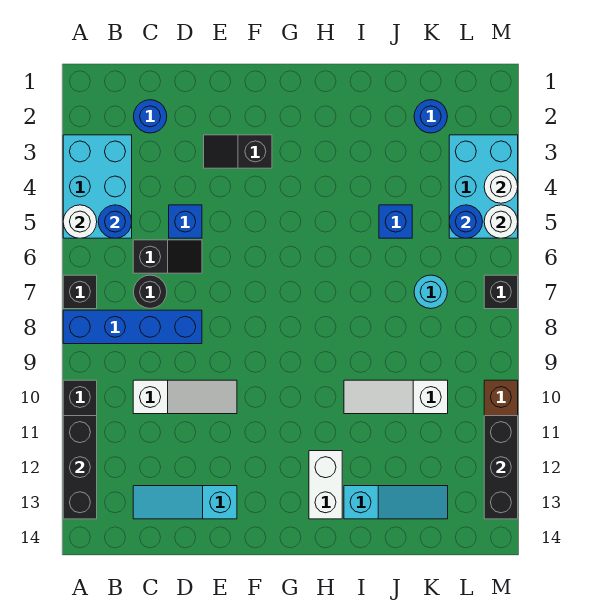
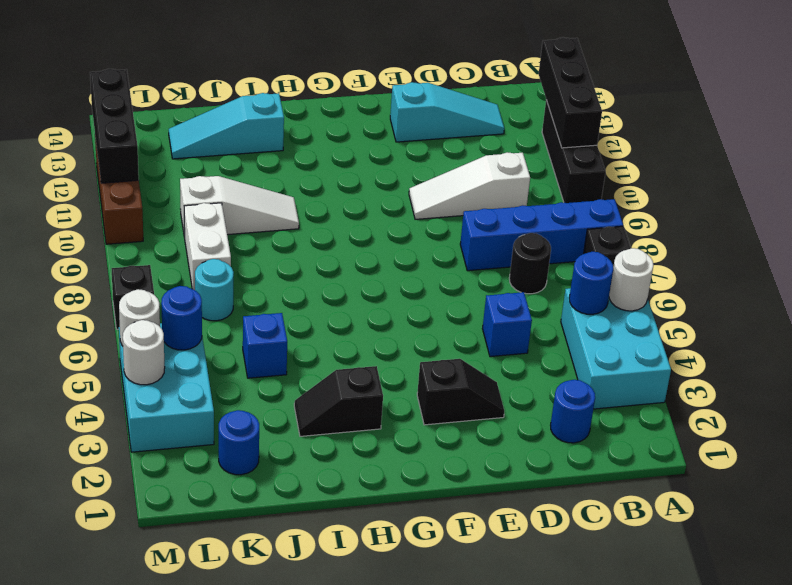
black 1x2 slope [133,240,202,273] -> black 1x2 slope moved to [294,366,383,436]
white 1x2 brick [309,451,342,519] -> white 1x2 brick moved to [184,203,231,290]

